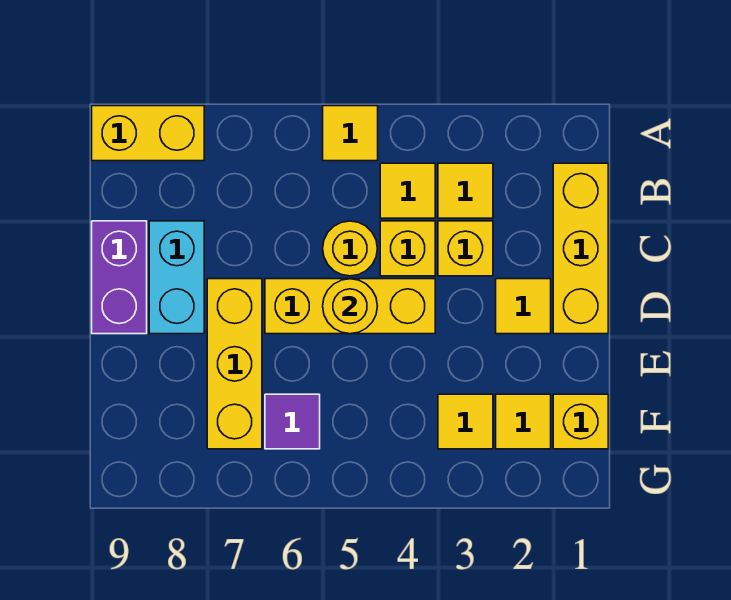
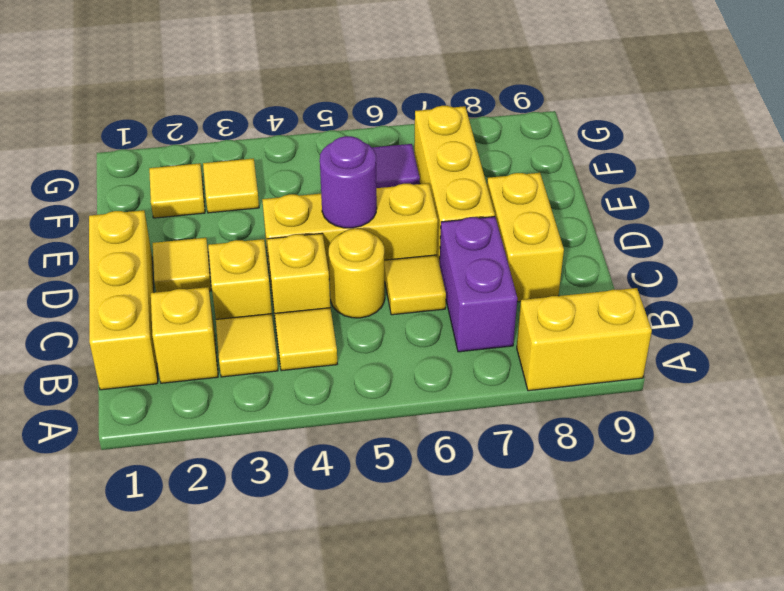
yellow 1x1 tile [323,106,378,161] -> yellow 1x1 tile moved to [384,255,446,315]
cyan 1x2 brick [149,221,204,334] -> yellow 1x2 brick [487,173,564,302]
purple 1x2 brick [92,221,147,334] -> purple 1x2 brick moved to [440,217,517,352]
yellow 1x1 round brick [323,279,377,334] -> purple 1x1 round brick [320,136,377,228]
yellow 1x1 brick [553,394,608,449] -> yellow 1x1 brick moved to [151,287,218,383]

